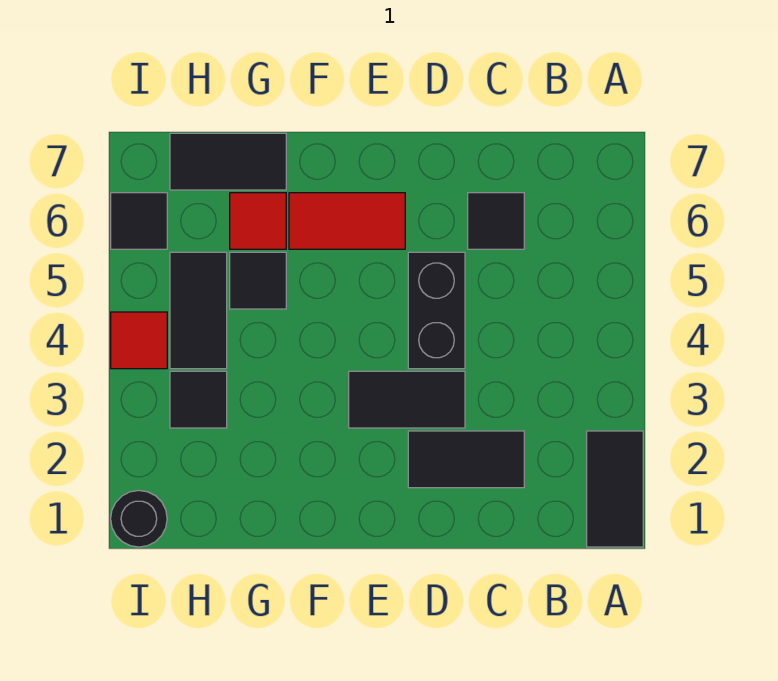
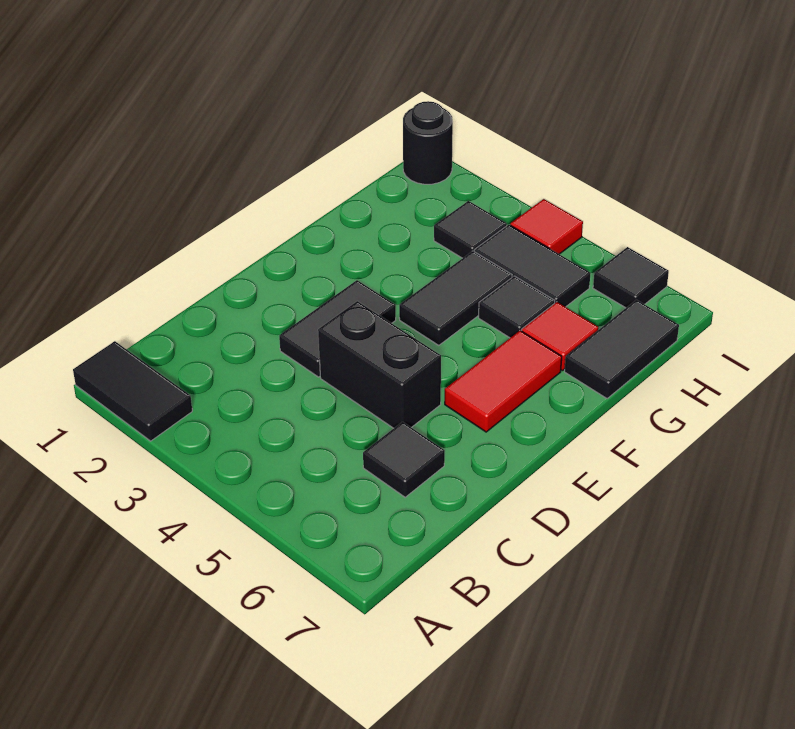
black 1x2 tile [408,431,524,488] -> black 1x2 tile moved to [399,251,512,345]

